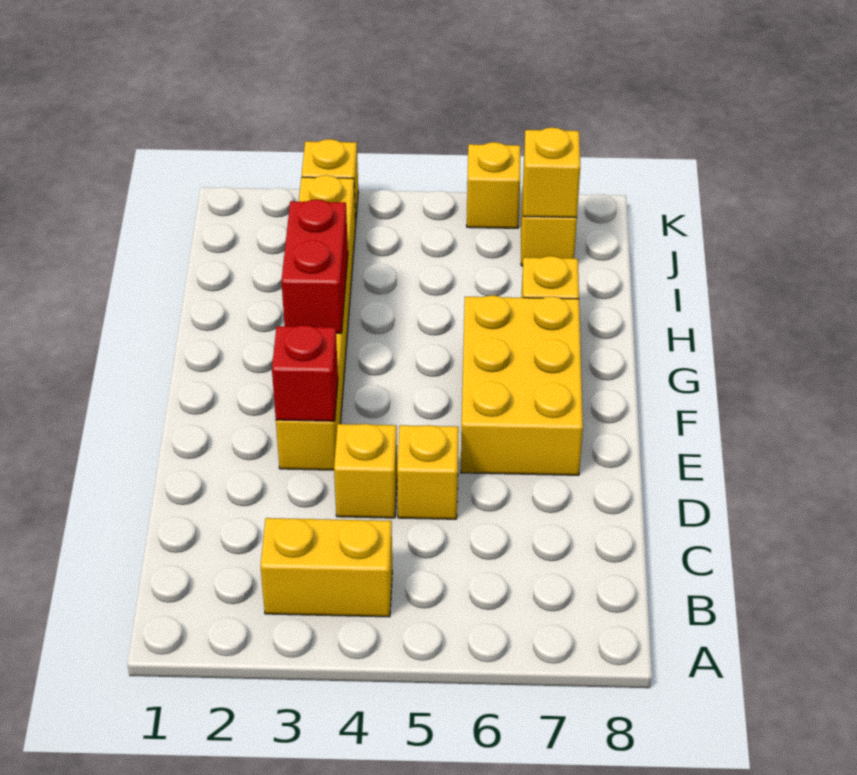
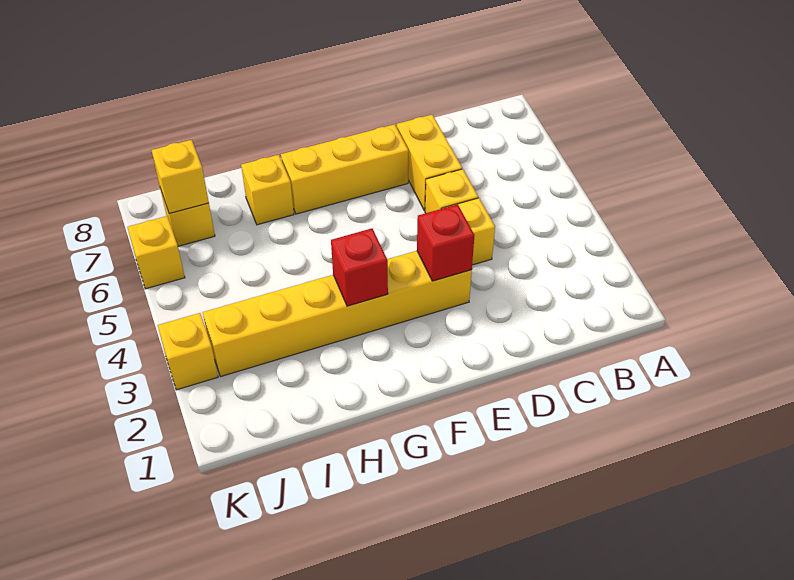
yellow 1x2 brick [261,518,392,617] -> yellow 1x2 brick moved to [397,115,462,211]
yellow 2x3 brick [461,295,583,475] -> yellow 1x3 brick [281,124,409,214]
red 1x2 brick [281,200,348,333] -> red 1x1 brick [331,228,388,306]

